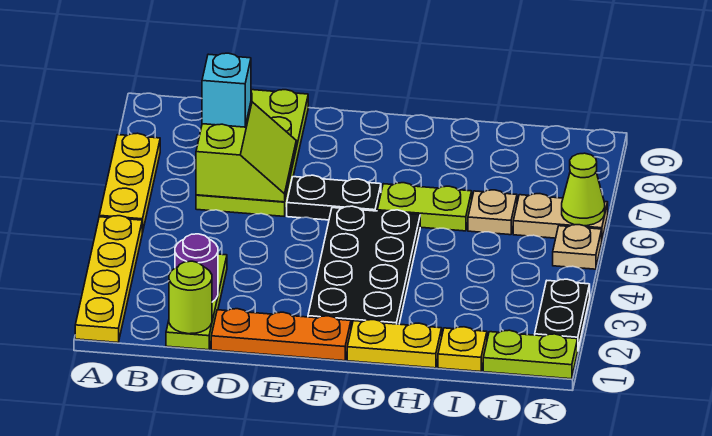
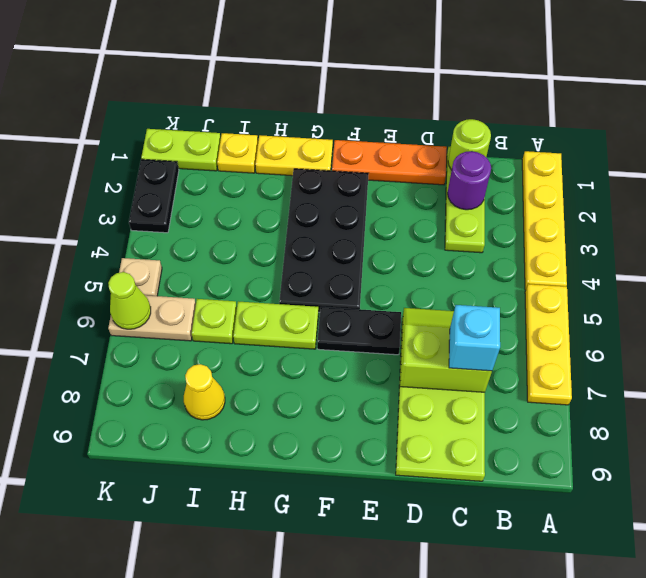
lime 2x2 slope [196,102,296,202] -> lime 2x2 slope turned to [400,308,492,392]
tan 1x1 plate [468,190,517,235] -> lime 1x1 plate [192,299,237,344]
none -> yellow 1x1 cone [184,364,225,420]

